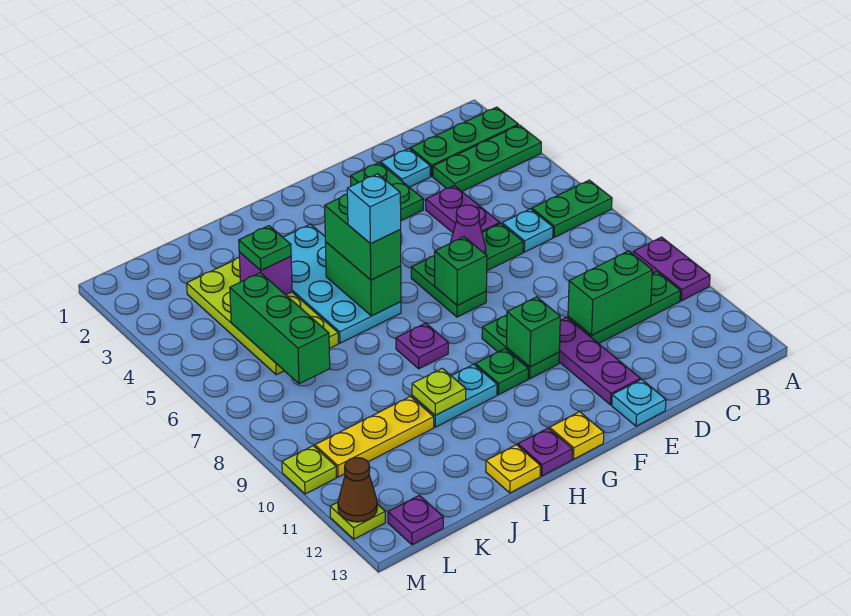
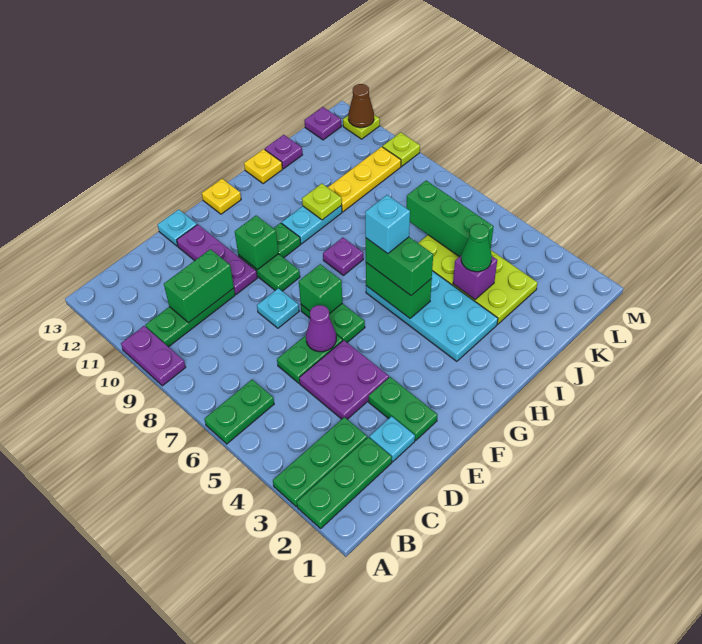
cyan 1x1 plate [502,209,553,252] -> cyan 1x1 plate moved to [257,288,299,328]
purple 1x2 plate [426,185,500,232] -> purple 2x2 plate [299,340,389,419]
purple 1x1 plate [518,428,572,476] -> purple 1x1 plate moved to [265,135,302,169]
green 1x1 plate [239,226,291,270] -> green 1x1 cone [461,224,492,272]

